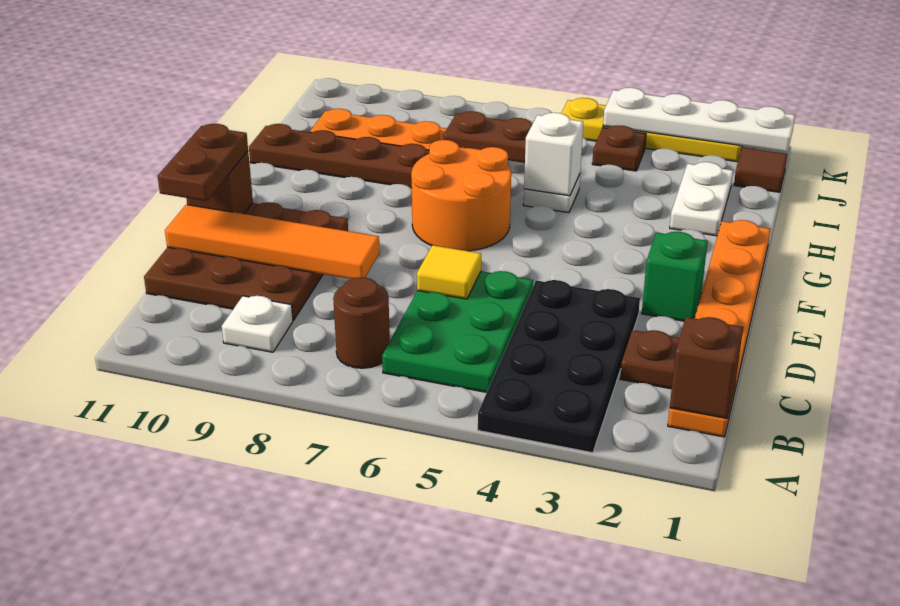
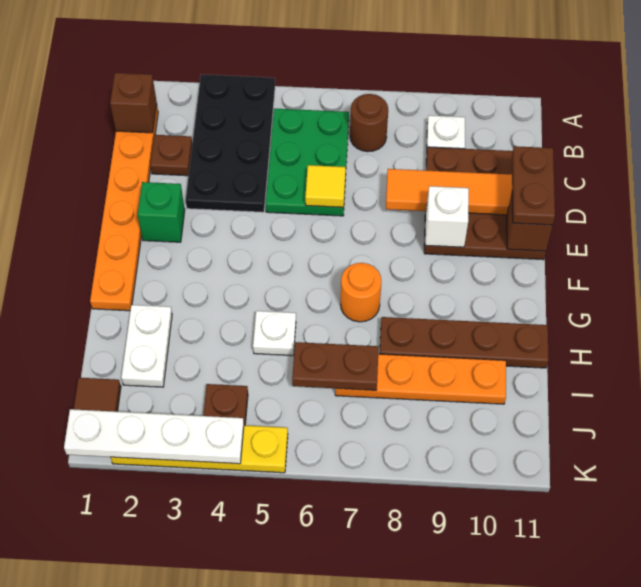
orange 2x2 round brick [411,140,511,251] -> orange 1x1 round brick [341,263,381,322]
white 1x1 brick [524,113,583,196] -> white 1x1 brick moved to [425,186,469,247]

